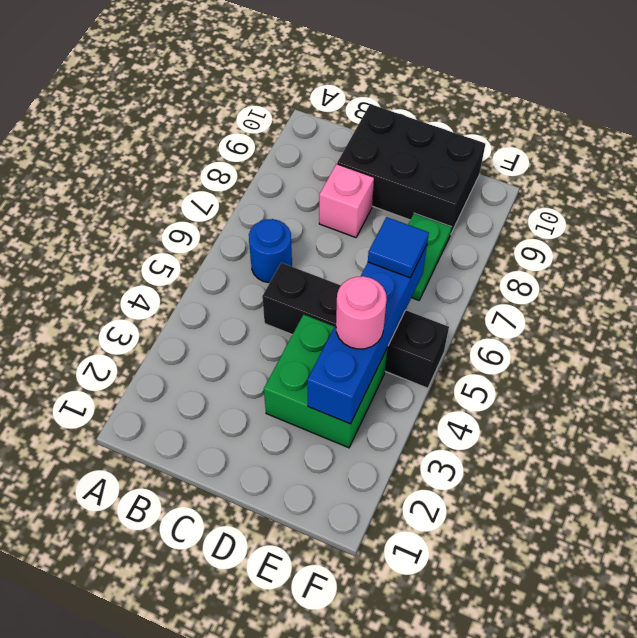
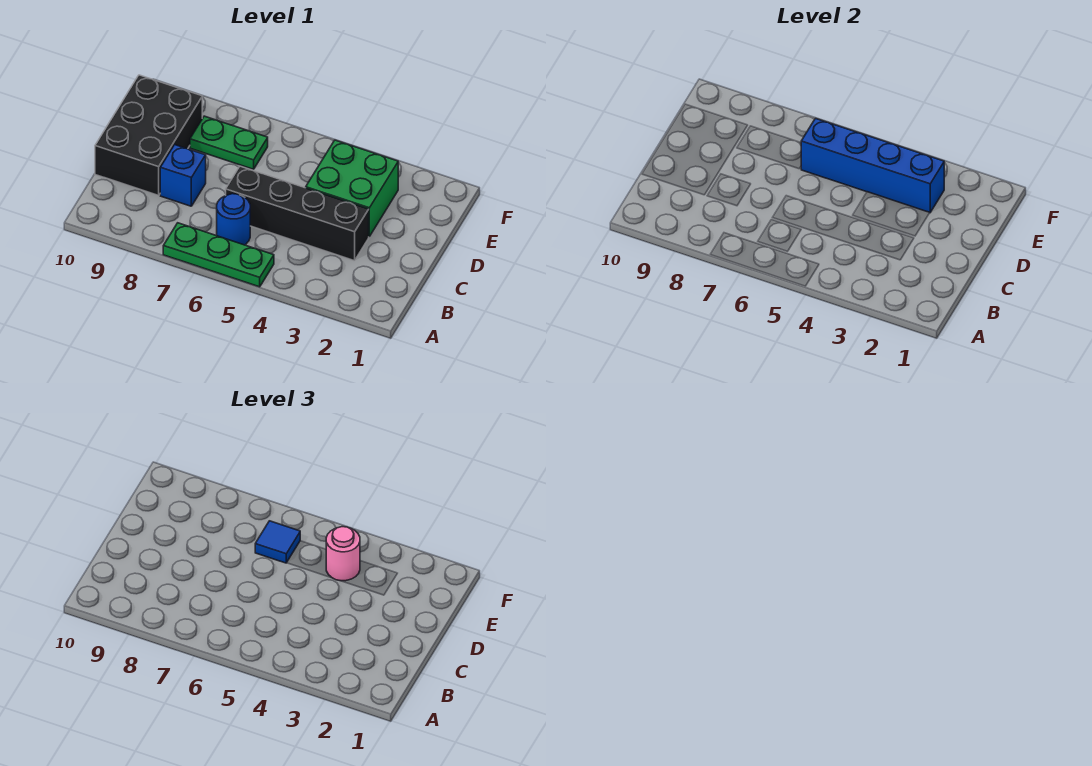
none -> green 1x3 plate [163,223,274,287]
black 1x4 brick [262,263,449,388] -> black 1x4 brick turned to [226,166,369,261]
pink 1x1 brick [319,164,374,238] -> blue 1x1 brick [160,145,206,206]

